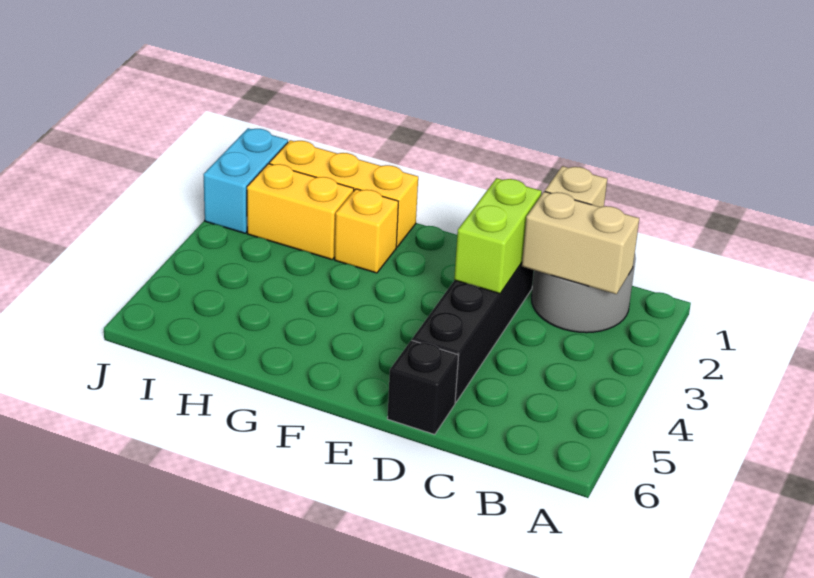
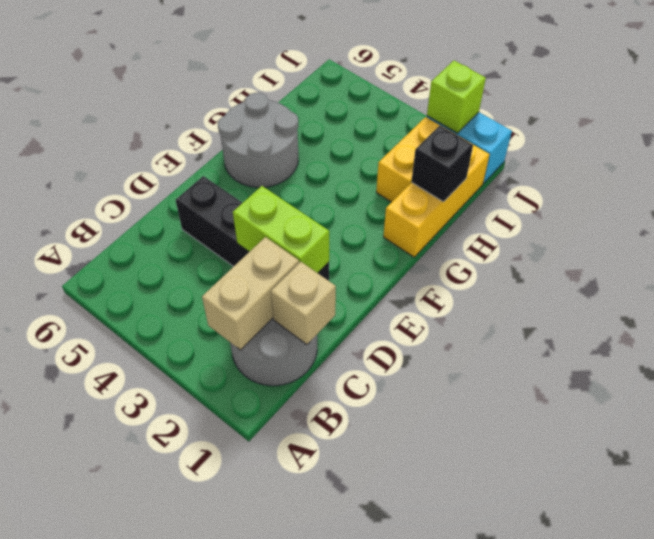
black 1x1 brick [387,340,459,434] -> black 1x1 brick moved to [411,126,473,202]
none -> grey 2x2 round brick [218,93,298,187]
yellow 1x1 brick [335,189,398,273] -> none
none -> lime 1x1 brick [427,61,486,133]

